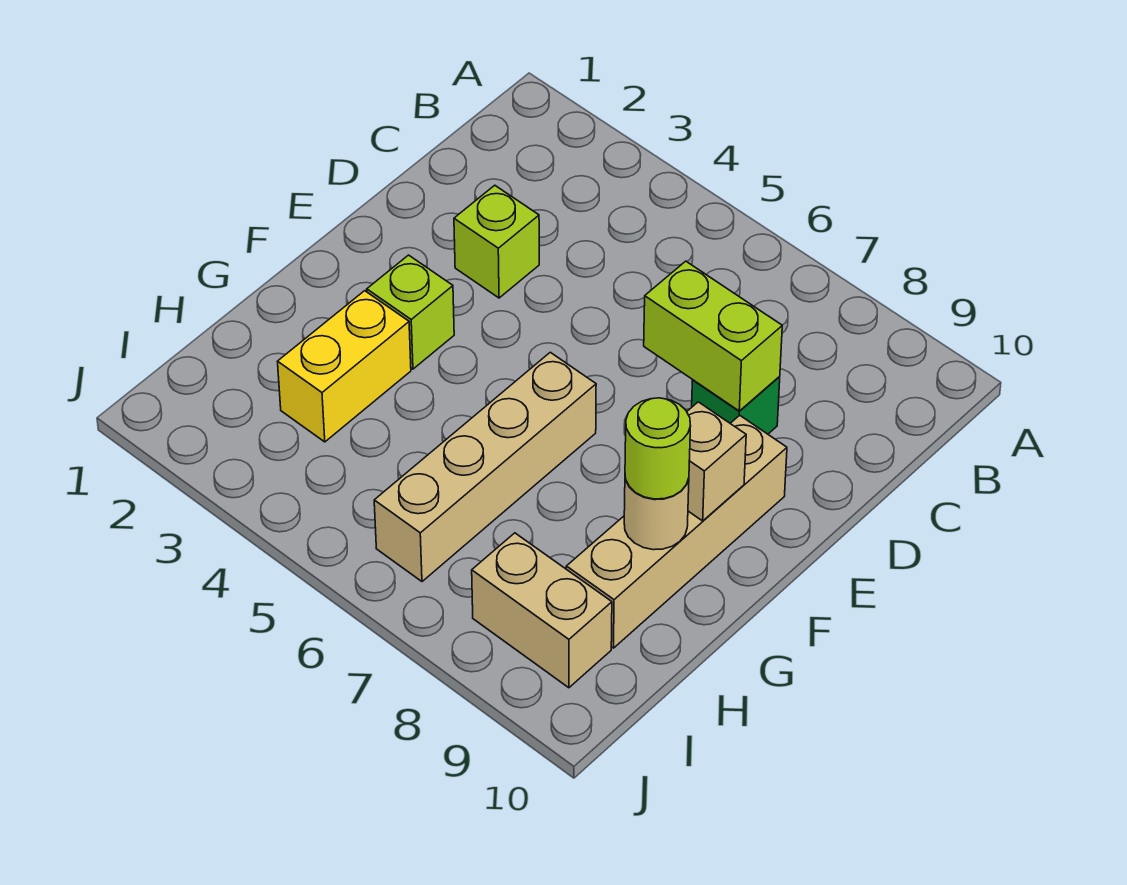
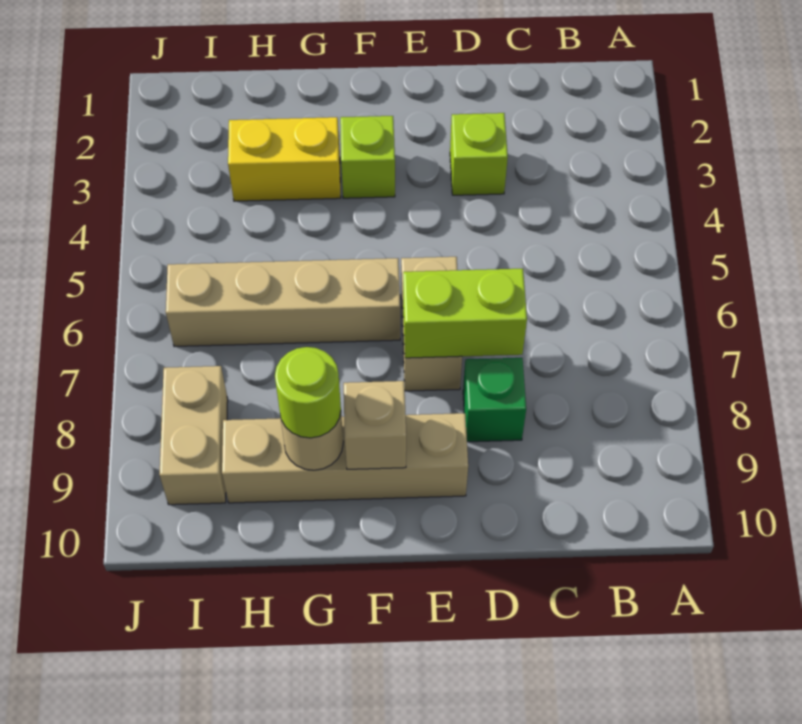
lime 1x2 brick [644,261,782,411] -> lime 1x2 brick turned to [403,269,527,358]
none -> tan 1x2 brick [401,257,462,391]

